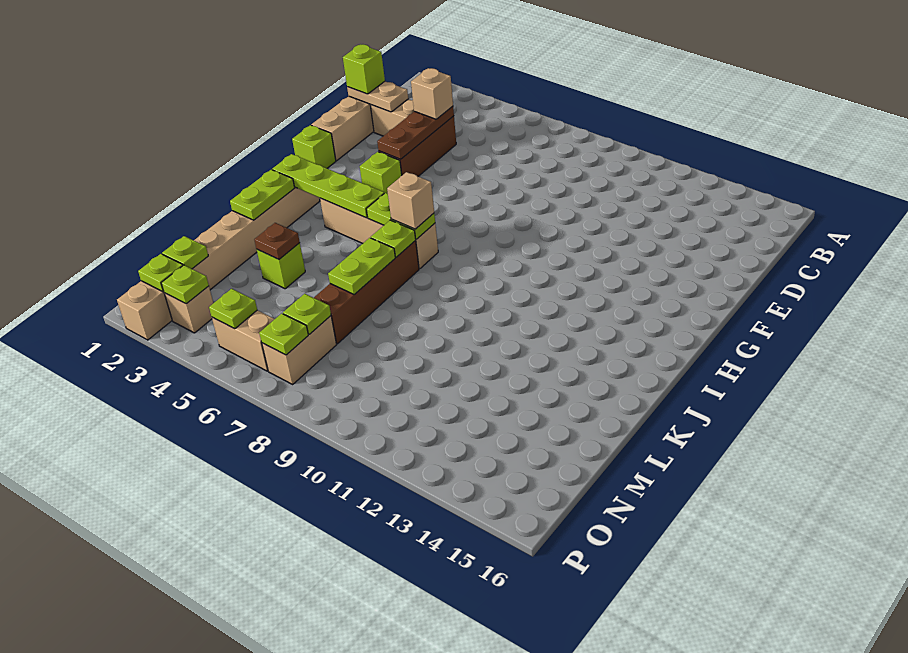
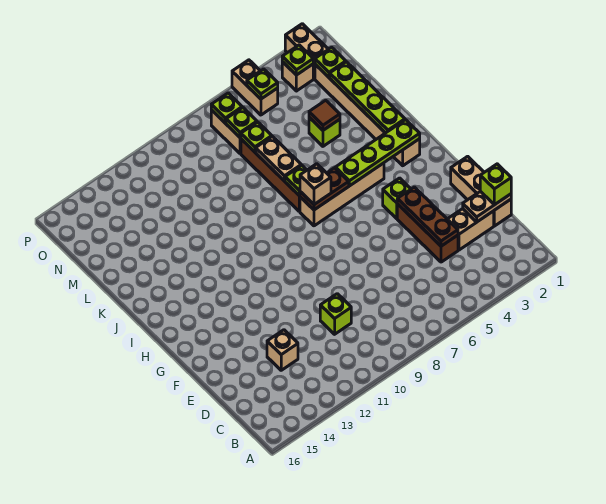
tan 1x1 brick [411,68,453,119] -> tan 1x1 brick moved to [267,330,298,370]
lime 1x1 brick [292,125,336,168] -> lime 1x1 brick moved to [320,294,351,334]
lime 1x2 plate [366,193,435,239] -> brown 1x2 plate [300,168,349,210]
lime 1x2 plate [230,170,295,220] -> lime 1x4 plate [330,62,405,133]
lime 1x2 plate [328,238,395,295] -> tan 1x2 plate [256,136,301,181]
brown 1x1 plate [254,223,300,259] -> brown 1x1 tile [309,100,340,130]
lime 1x1 plate [138,254,183,291] -> lime 1x1 plate moved to [241,122,272,152]
tan 1x2 brick [212,310,274,371] -> tan 1x2 brick turned to [232,60,278,115]

